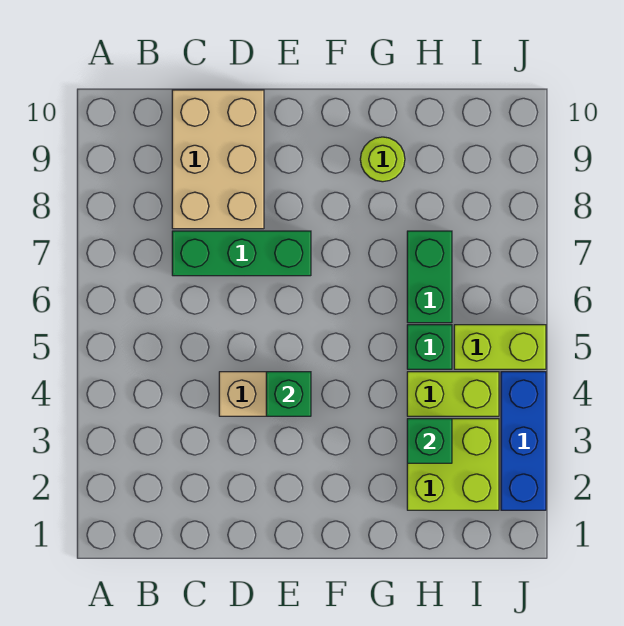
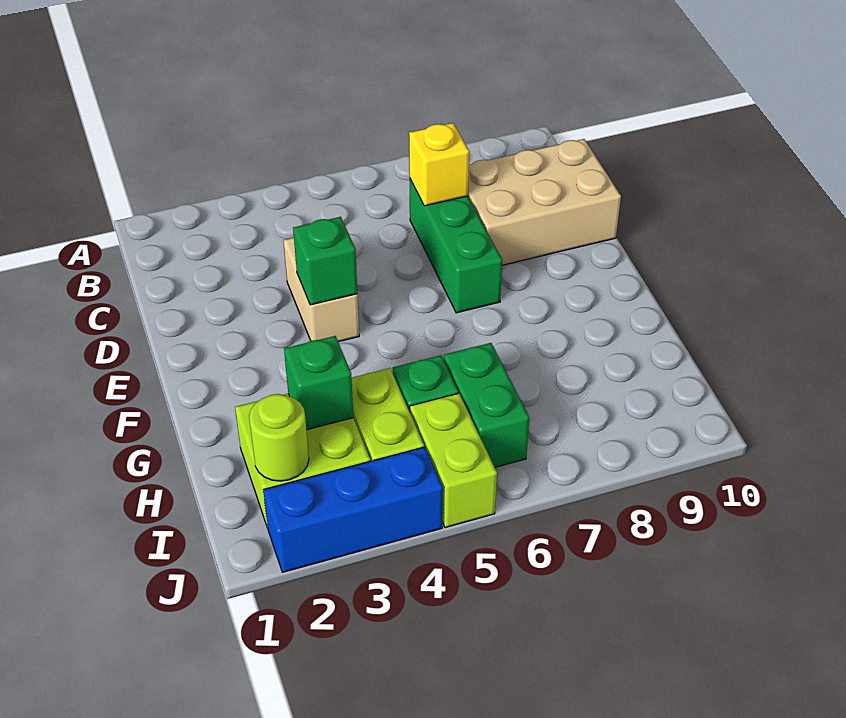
none -> yellow 1x1 brick [409,123,469,206]
lime 1x1 round brick [360,137,405,182] -> lime 1x1 round brick moved to [249,394,309,481]
green 1x2 brick [407,231,452,323] -> green 1x2 brick turned to [444,343,529,467]

